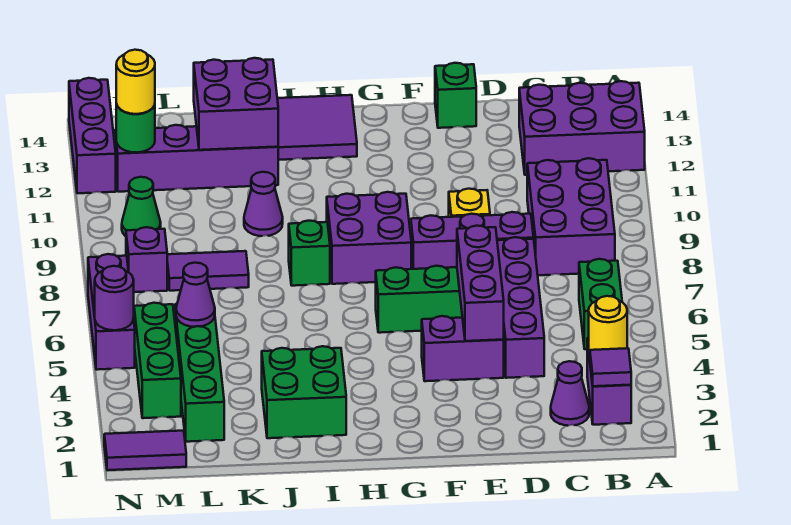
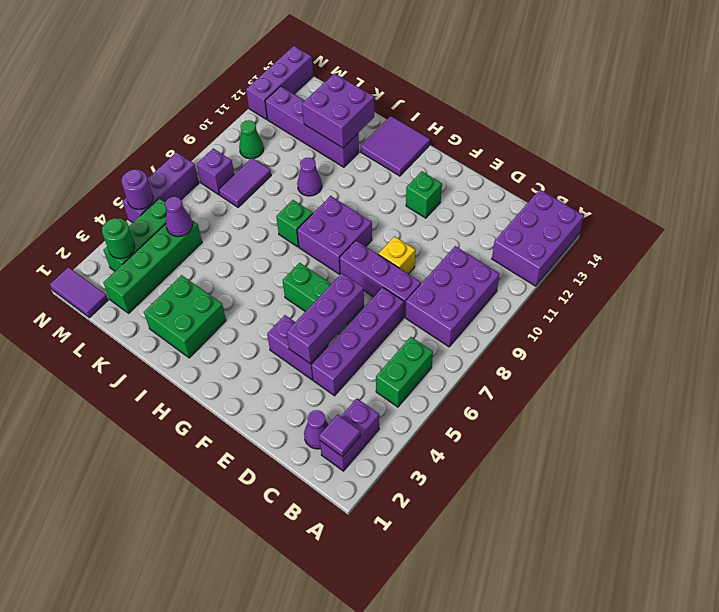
purple 2x3 brick [519,81,645,175] -> purple 2x3 brick turned to [492,190,584,286]
yellow 1x1 round brick [589,296,627,352] -> none
green 1x1 brick [435,63,476,128] -> green 1x1 brick moved to [406,171,442,218]
purple 1x2 tile [167,251,249,291] -> purple 1x2 tile turned to [219,158,271,207]
green 1x1 round brick [116,104,155,152] -> green 1x1 round brick moved to [102,218,135,259]
yellow 1x1 round brick [116,50,155,114] -> none

